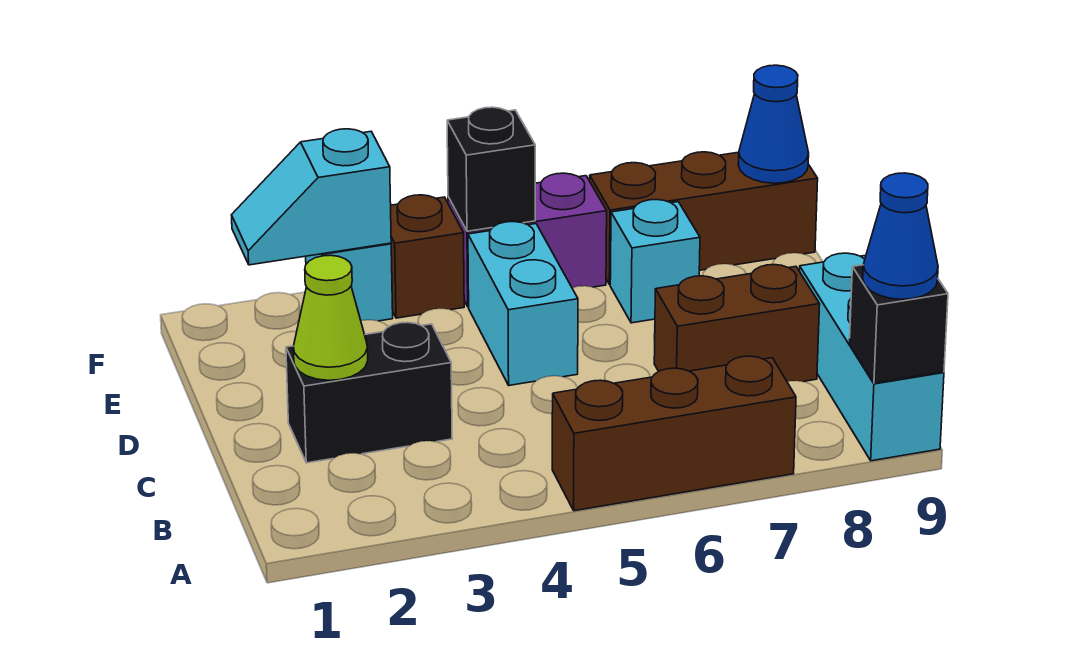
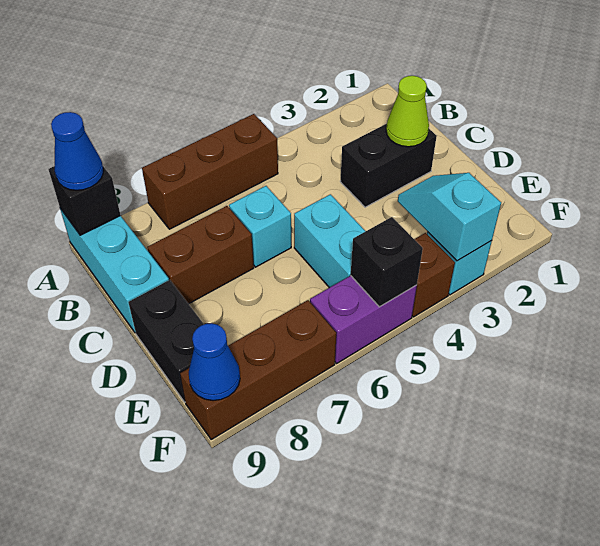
none -> black 1x2 brick [129,280,204,402]
cyan 1x1 brick [610,200,700,323] -> cyan 1x1 brick moved to [229,186,291,267]
cyan 1x2 slope [232,129,391,265] -> cyan 1x2 slope turned to [398,173,501,261]

